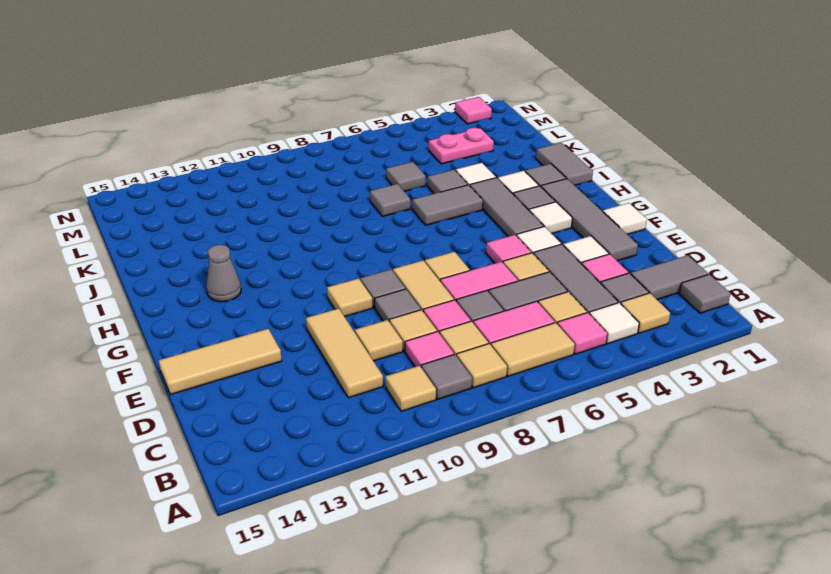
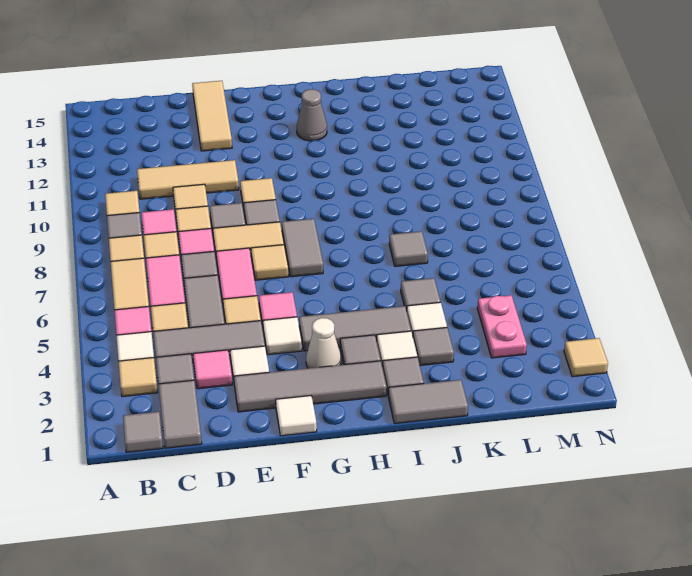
white 1x1 tile [529,202,572,234] -> white 1x1 cone [306,318,341,368]
grey 1x2 tile [412,185,483,225] -> grey 1x2 tile moved to [282,219,323,277]
grey 1x1 tile [386,162,426,191] -> grey 1x1 tile moved to [413,328,454,365]
pink 1x1 tile [455,97,492,124] -> tan 1x1 tile [564,338,608,377]

